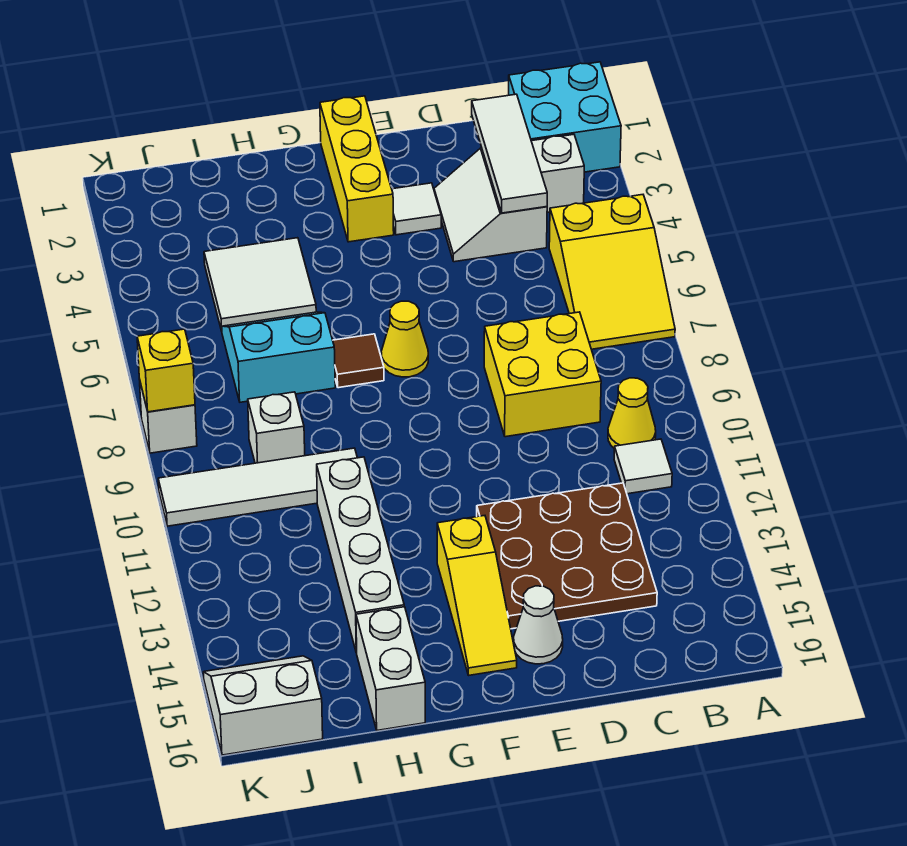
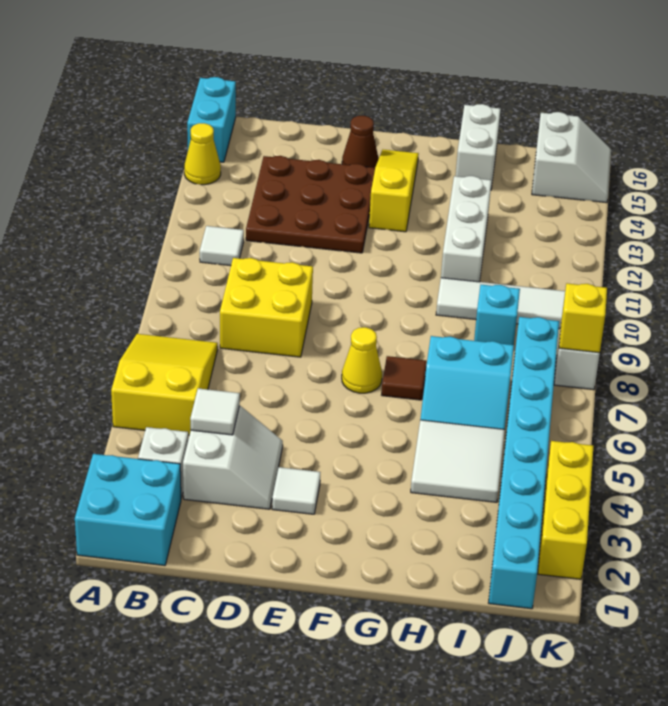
none -> cyan 1x2 brick [187,77,236,162]
yellow 1x1 cone [608,378,656,448] -> yellow 1x1 cone moved to [184,123,221,185]
white 1x3 tile [472,94,547,213] -> white 1x1 tile [190,388,240,435]
white 1x1 cone [514,586,563,664] -> brown 1x1 cone [342,116,378,168]
yellow 1x3 brick [320,96,394,242] -> yellow 1x3 brick moved to [538,441,593,579]
white 1x4 brick [317,457,404,653] -> white 1x3 brick [441,176,492,282]
white 1x1 brick [248,392,305,463] -> cyan 1x1 brick [474,285,520,345]
none -> cyan 1x8 brick [488,317,559,609]
white 2x2 slope [203,656,323,755] -> white 2x2 slope turned to [532,112,611,203]

